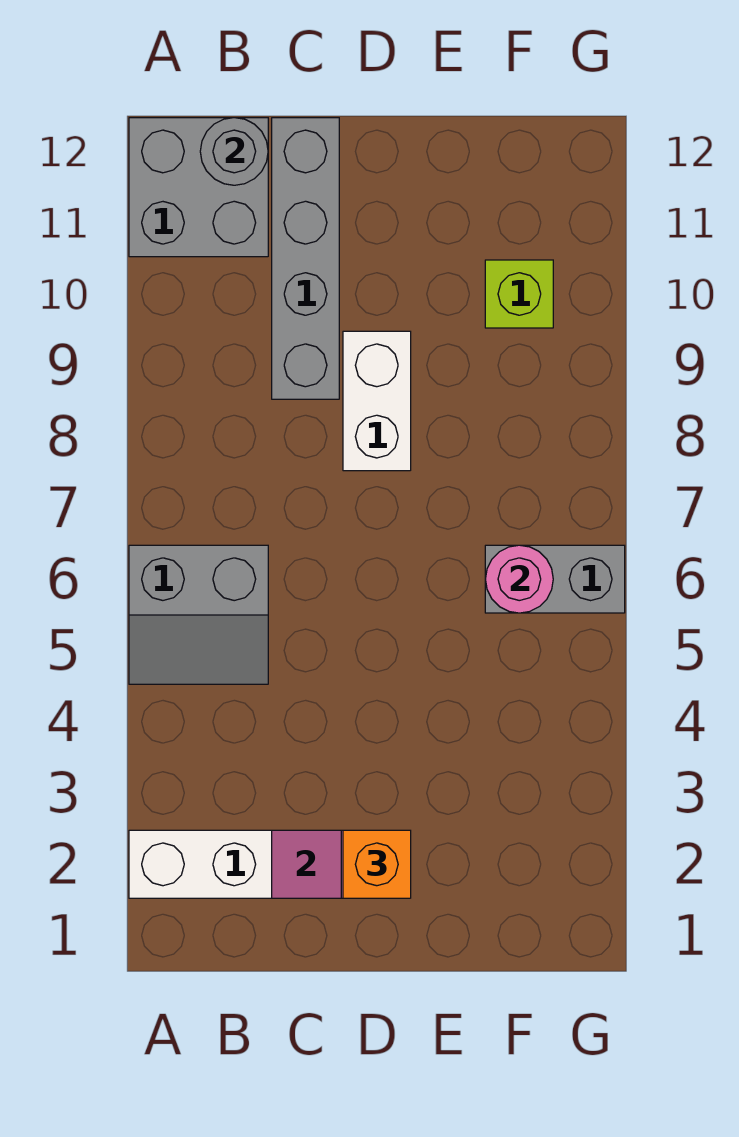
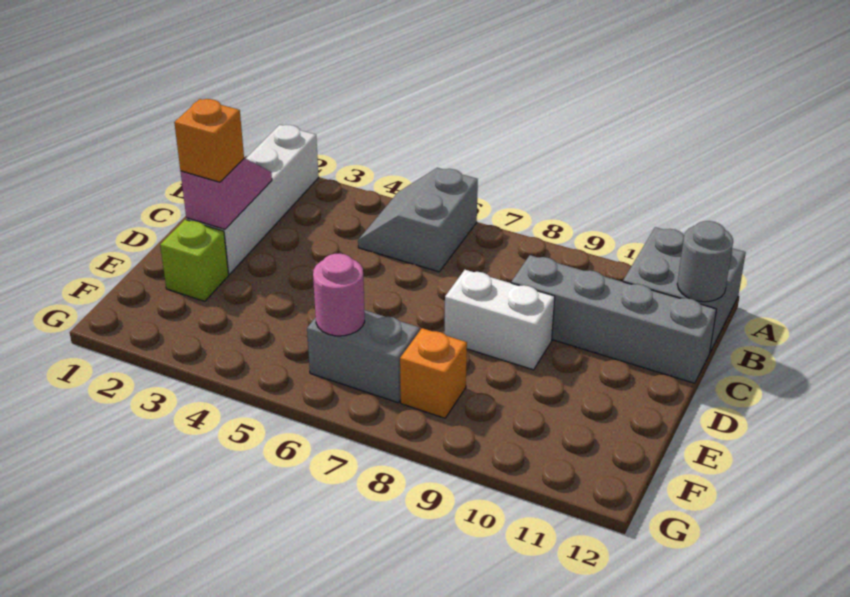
grey 1x2 brick [485,545,625,613] -> grey 1x2 brick turned to [307,310,420,403]
none -> orange 1x1 brick [400,328,467,418]
lime 1x1 brick [485,260,553,328] -> lime 1x1 brick moved to [160,220,229,301]

